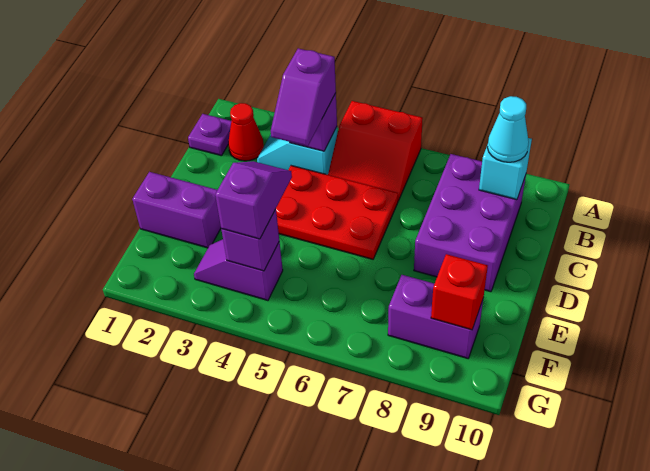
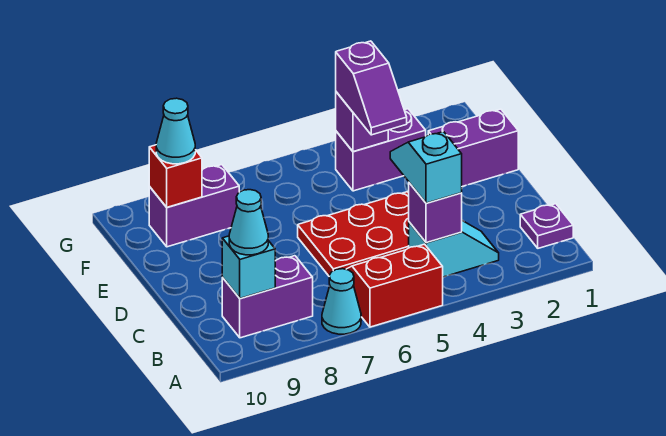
none -> cyan 1x1 cone [322,269,361,334]
red 1x1 cone [228,103,264,161] -> none
purple 1x2 slope [271,48,336,146] -> cyan 1x2 slope [390,132,462,203]
purple 2x3 brick [414,154,526,292] -> purple 1x2 brick [222,256,313,338]
purple 1x2 slope [194,239,283,300] -> purple 1x2 brick [336,109,426,191]
none -> cyan 1x1 cone [156,98,195,164]

